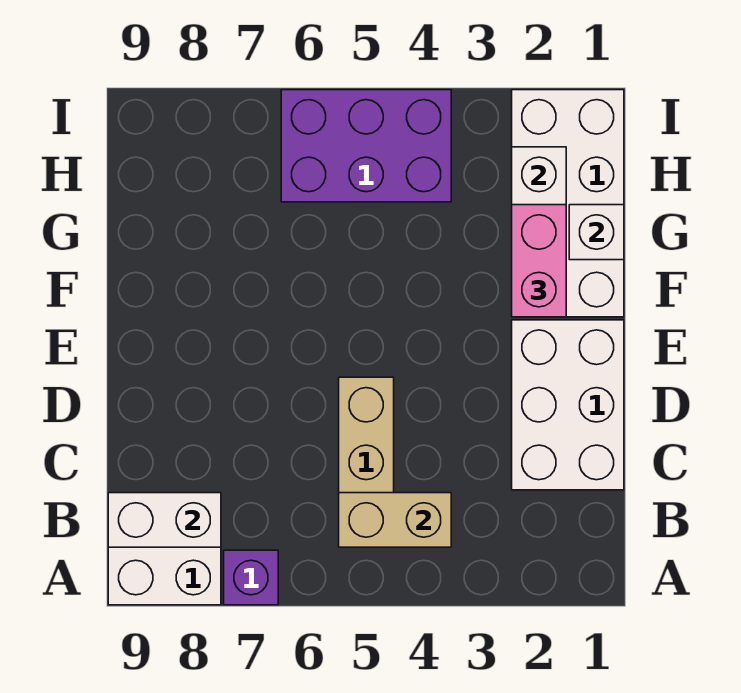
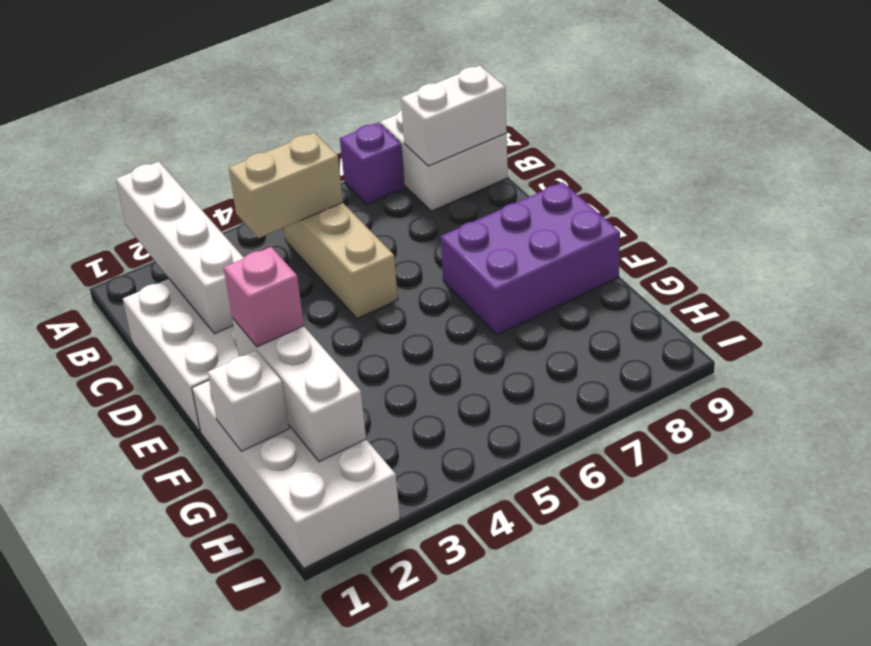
none -> white 1x4 brick [116,162,244,334]
pink 1x2 brick [512,205,566,317] -> pink 1x1 brick [224,247,304,347]
purple 2x3 brick [281,90,451,202] -> purple 2x3 brick moved to [441,182,620,335]

